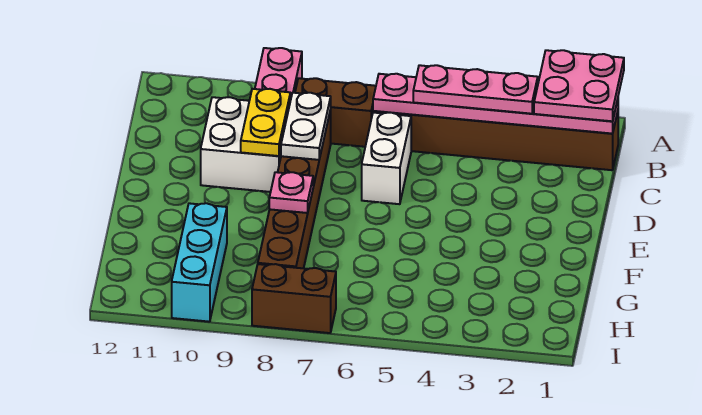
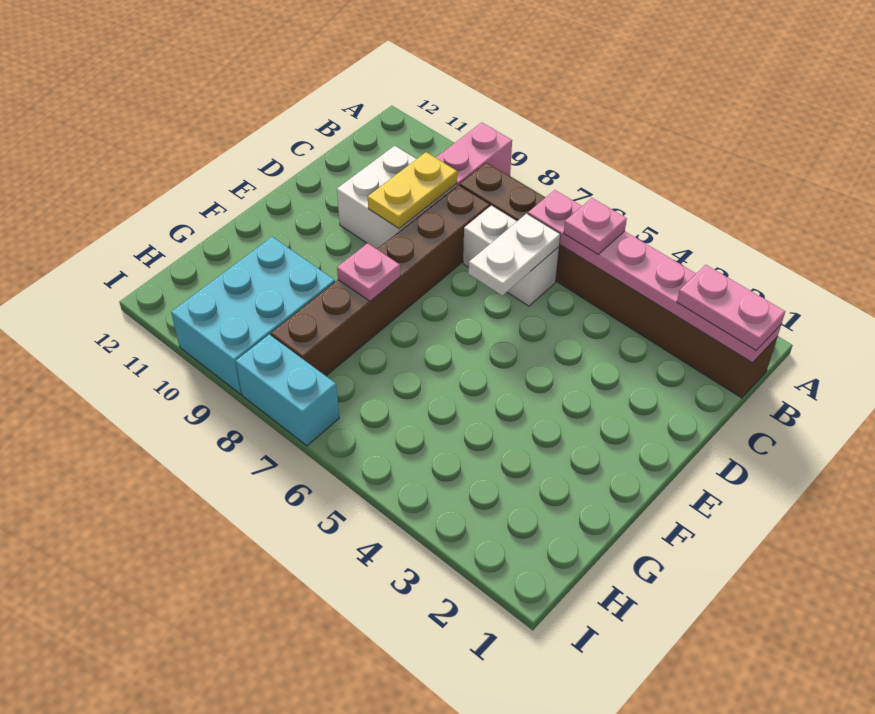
pink 2x2 plate [534,50,624,121] -> pink 1x2 plate [677,265,785,350]
pink 1x3 plate [413,65,538,114] -> pink 1x1 plate [564,198,627,254]
white 1x2 brick [362,113,411,204] -> white 1x2 brick turned to [463,205,559,306]
white 1x2 plate [281,93,331,160] -> white 1x2 plate moved to [469,214,560,295]
cyan 1x3 brick [172,203,227,322] -> cyan 2x3 brick [171,237,335,394]
brown 1x2 brick [252,264,336,333] -> cyan 1x2 brick [236,334,339,446]

